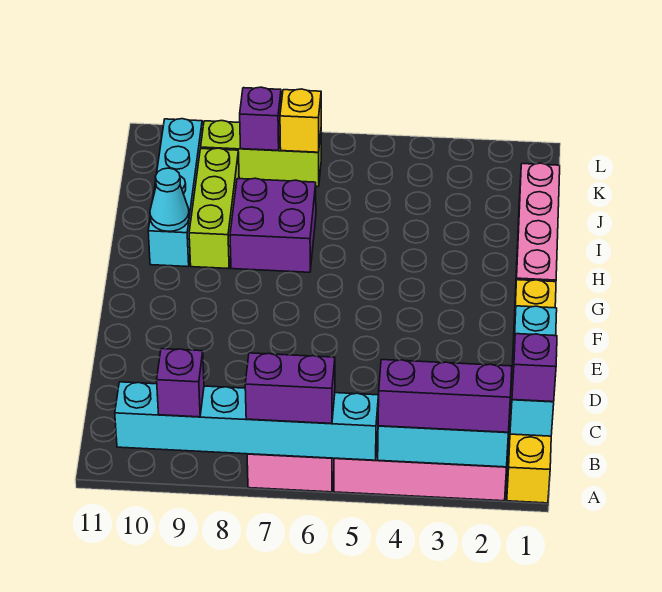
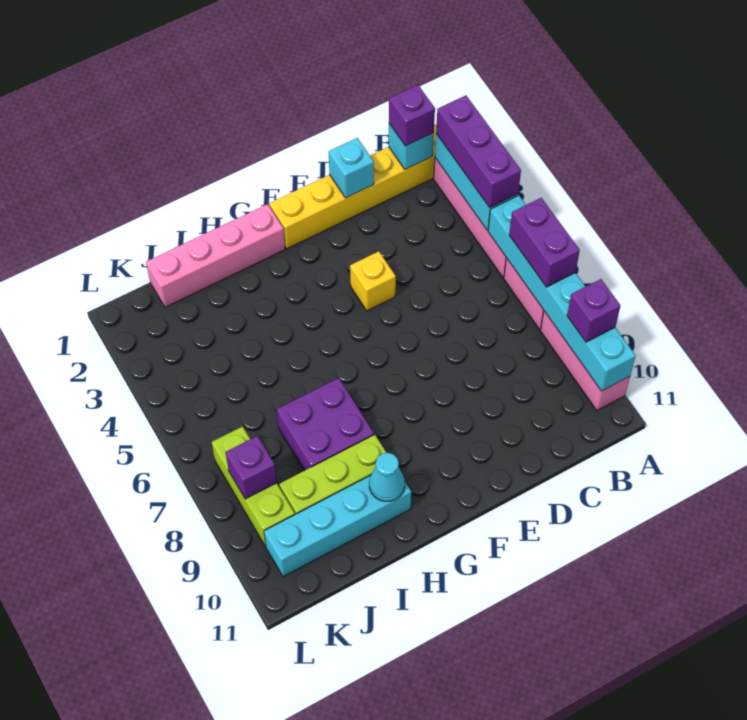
none -> pink 1x3 brick [541,311,630,410]
yellow 1x1 brick [280,89,321,152] -> yellow 1x1 brick moved to [350,251,396,311]

